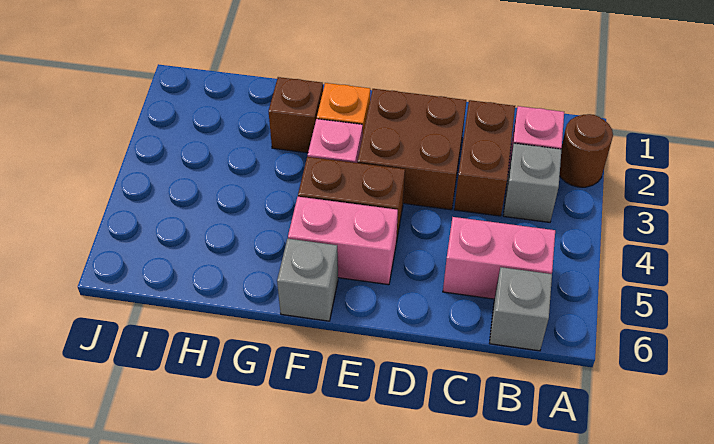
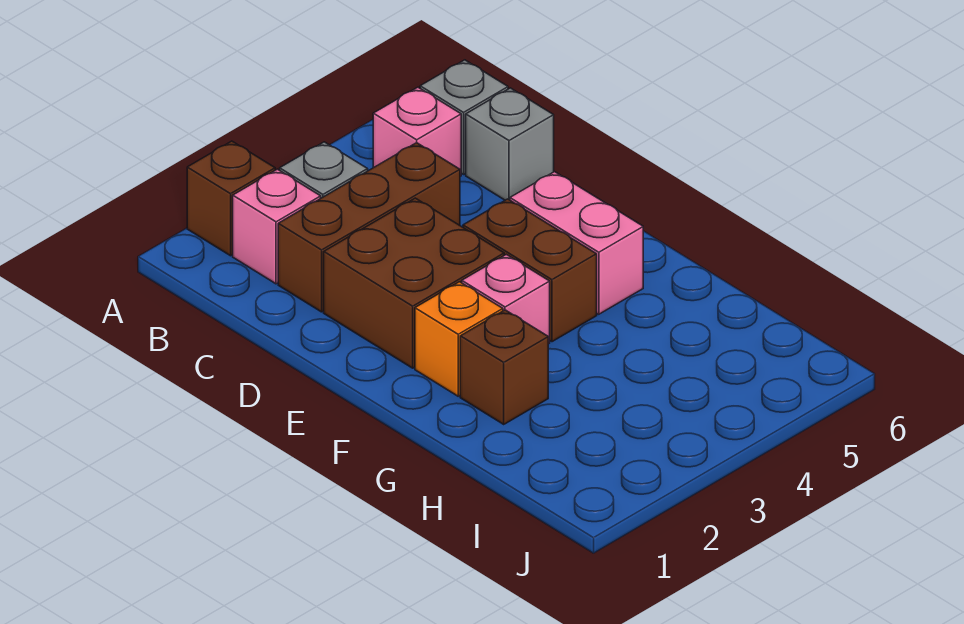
brown 1x1 round brick [560,114,613,187] -> brown 1x1 brick [187,141,275,256]
pink 1x2 brick [443,217,555,299] -> pink 1x1 brick [373,87,461,176]
brown 1x2 brick [454,100,515,216] -> brown 1x3 brick [278,143,460,312]
grey 1x1 brick [277,239,338,321] -> grey 1x1 brick moved to [466,88,554,200]

